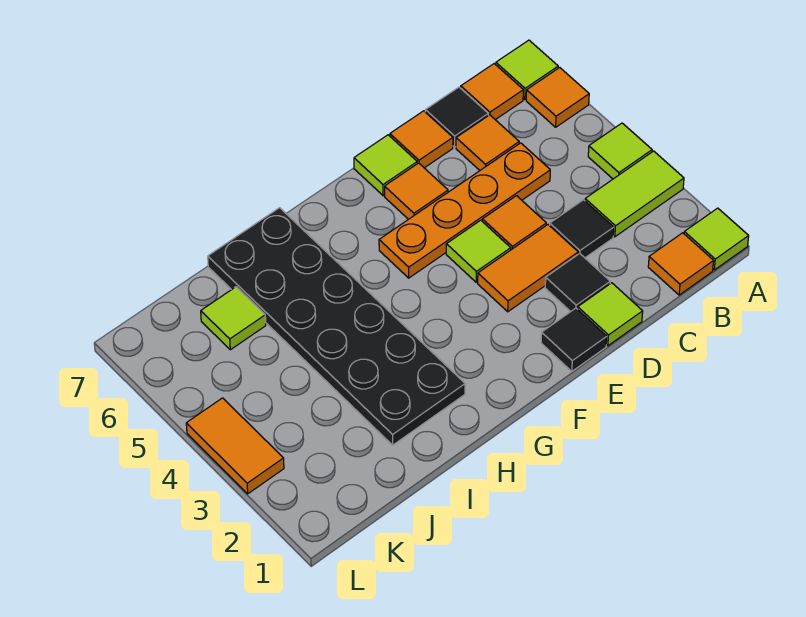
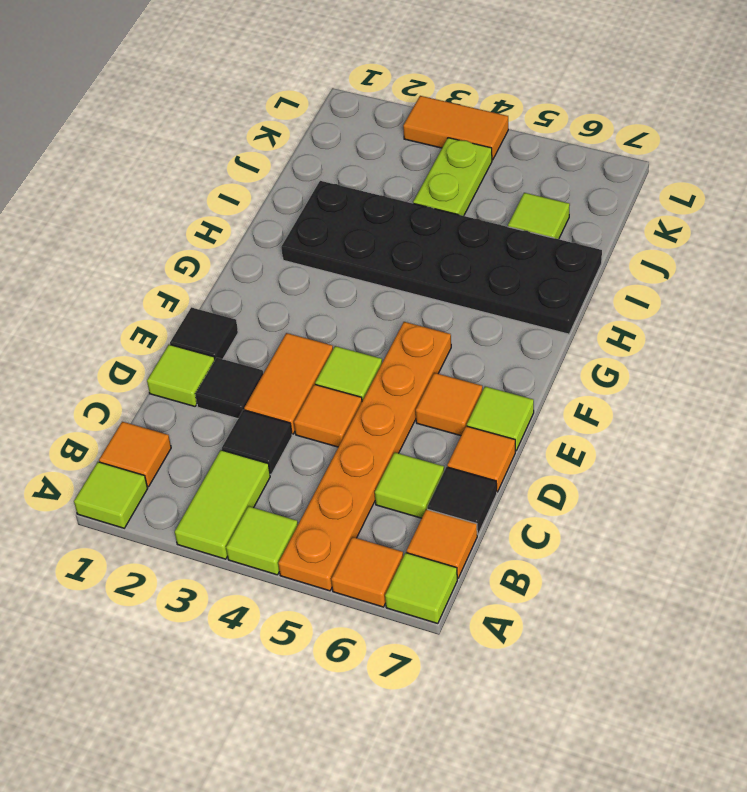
orange 1x4 plate [379,143,550,278] -> orange 1x6 plate [278,322,451,591]
orange 1x1 tile [456,115,519,170] -> lime 1x1 tile [375,452,444,518]
none -> lime 1x2 plate [413,138,492,216]

